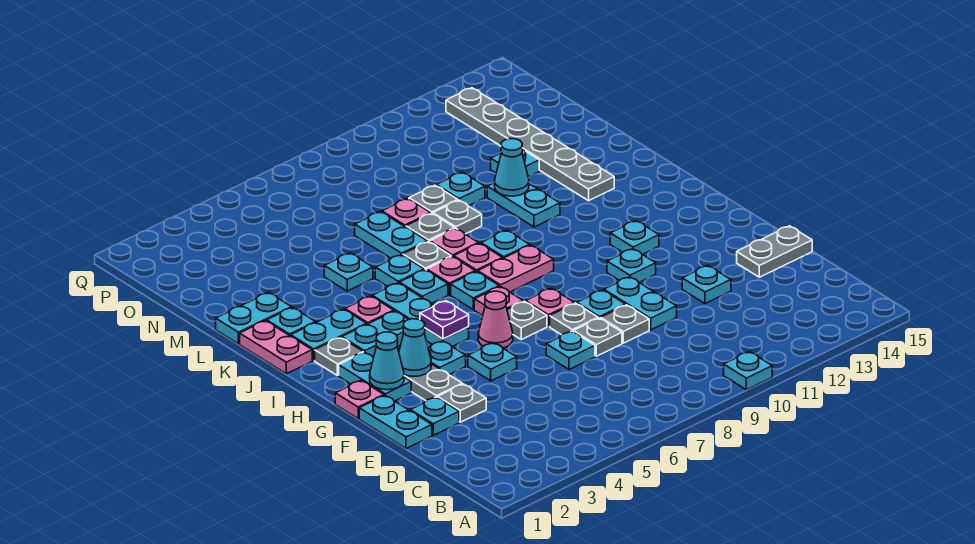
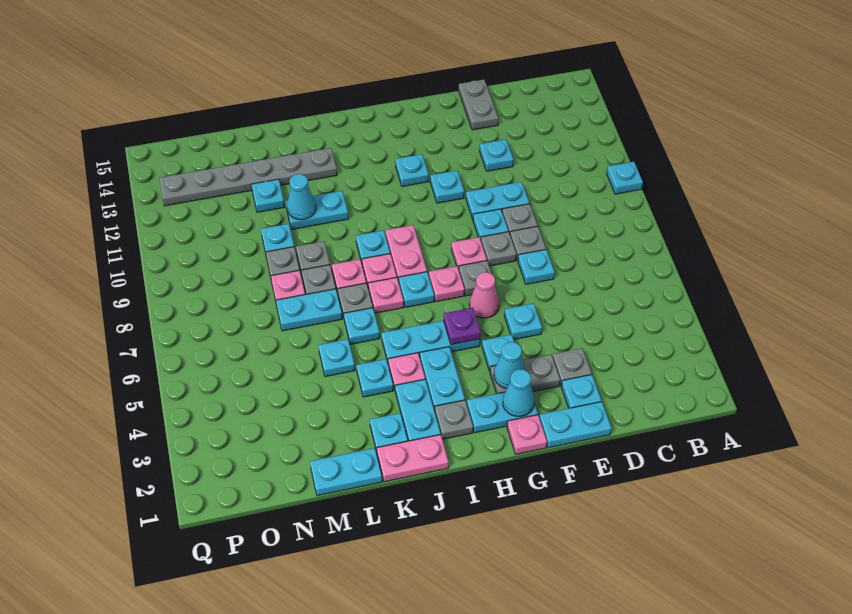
cyan 1x1 plate [399,270,448,304] -> cyan 1x1 plate moved to [356,359,393,397]
cyan 1x2 plate [216,292,292,344] -> cyan 1x2 plate turned to [310,448,382,496]

